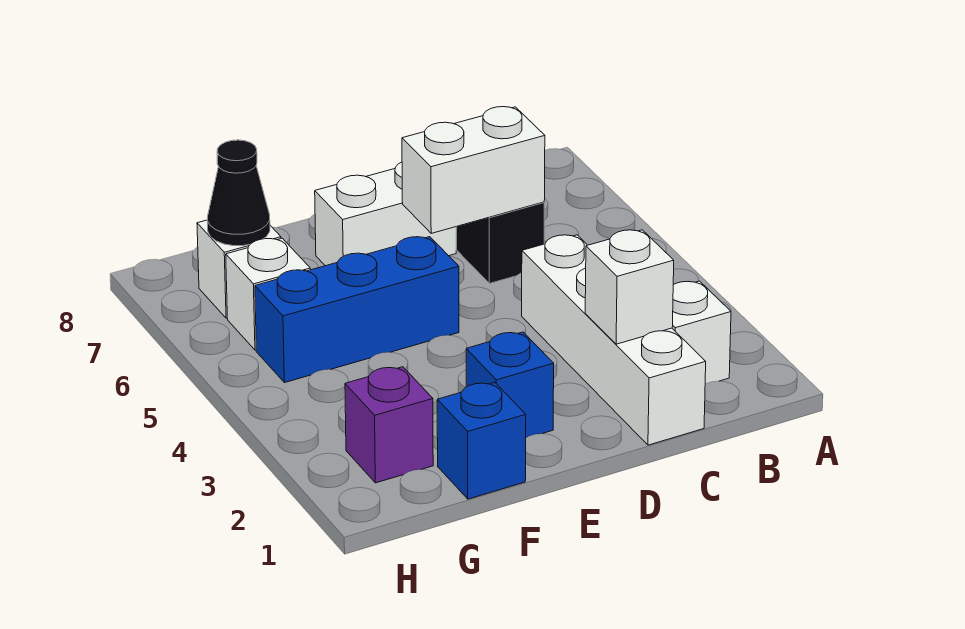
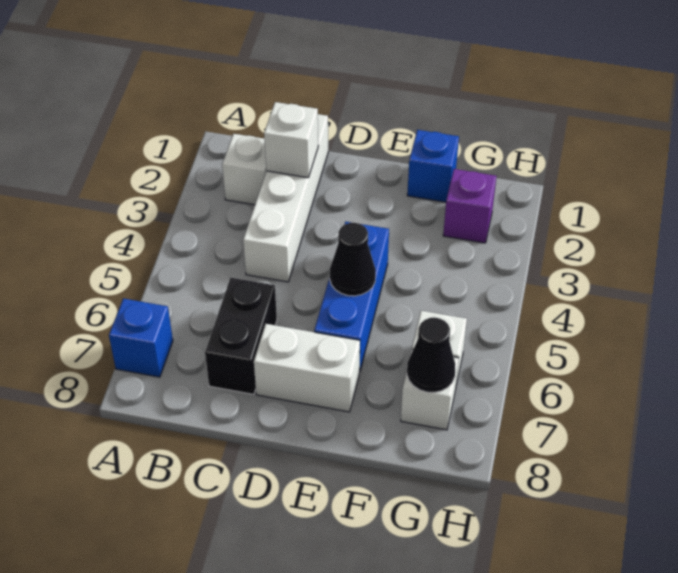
white 1x2 brick [402,107,545,233] -> none
blue 1x1 brick [466,332,554,438] -> blue 1x1 brick moved to [109,299,173,377]
blue 1x3 brick [255,237,459,383] -> blue 1x3 brick turned to [314,222,389,372]
none -> black 1x1 cone [330,223,376,296]

